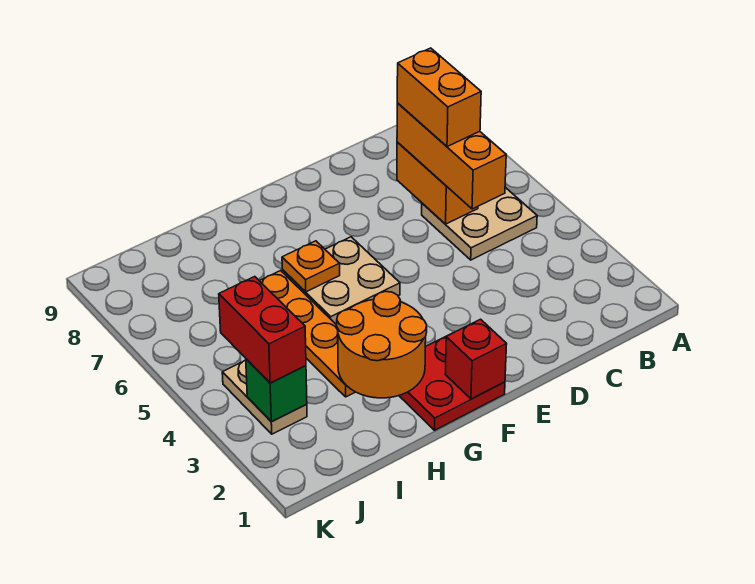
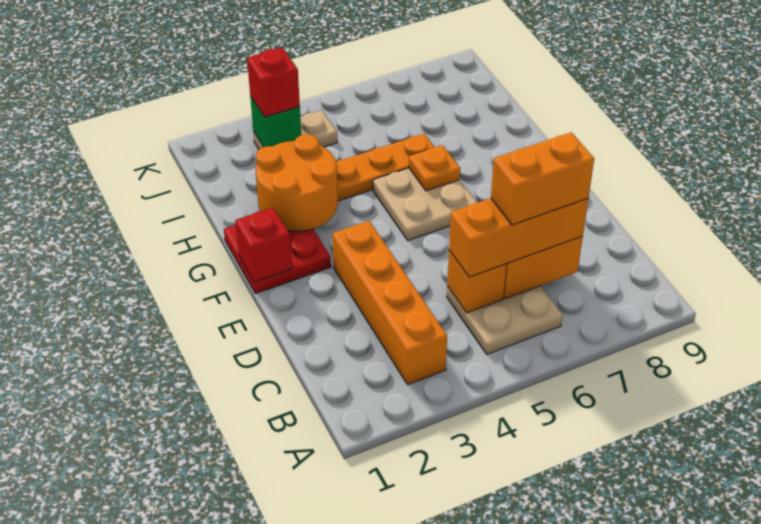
none -> orange 1x4 brick [332,221,447,385]
none -> orange 1x1 brick [447,250,506,313]
red 1x2 brick [219,277,306,383] -> red 1x1 brick [247,48,300,117]

